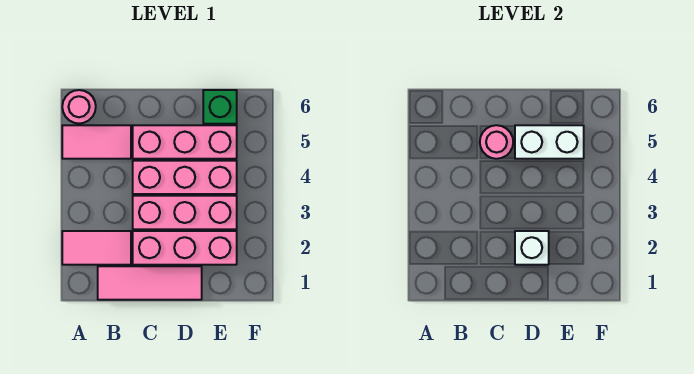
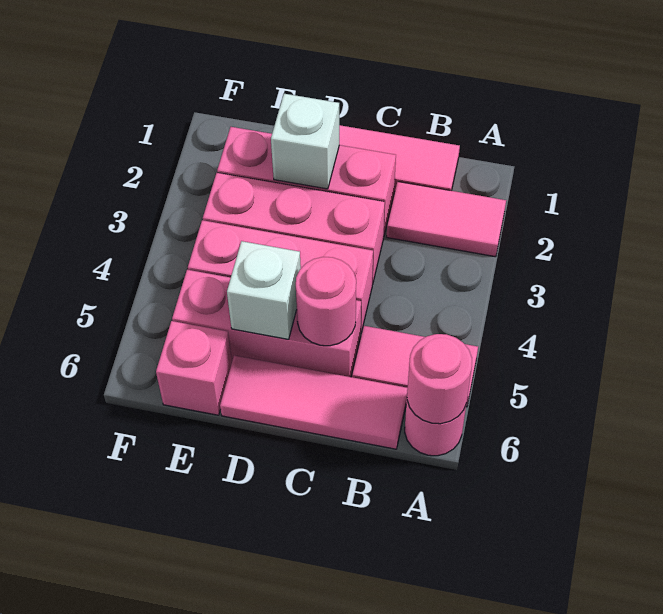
none -> pink 1x1 round brick [407,334,472,424]
none -> pink 1x3 tile [220,355,408,449]
white 1x2 brick [515,125,584,159] -> white 1x1 brick [227,241,301,339]
green 1x1 brick [203,90,237,124] -> pink 1x1 brick [156,321,232,415]

